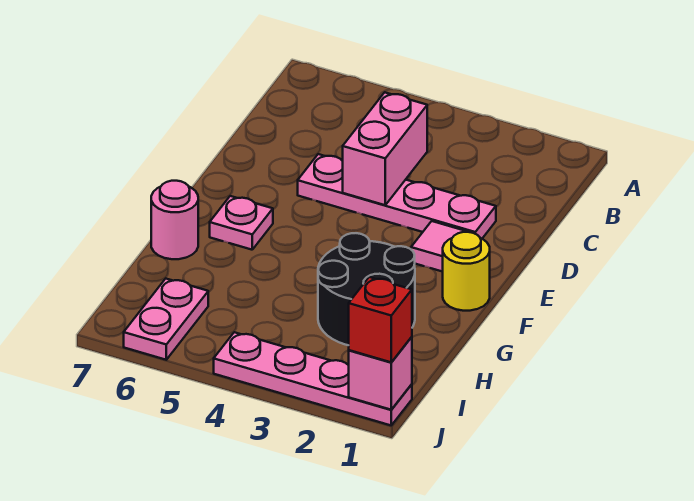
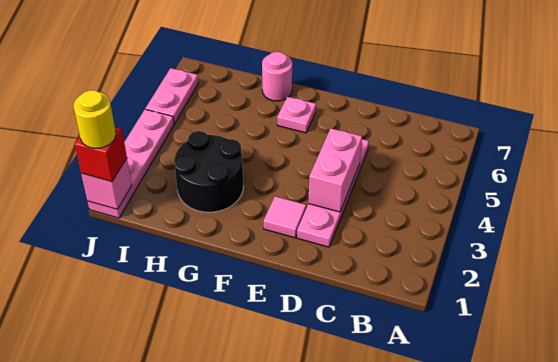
pink 1x2 brick [343,92,427,205] -> pink 1x2 brick turned to [308,128,362,212]
yellow 1x1 round brick [443,232,490,311] -> yellow 1x1 round brick moved to [74,90,116,148]
pink 1x2 plate [124,279,208,360] -> pink 1x2 plate turned to [146,68,198,124]

